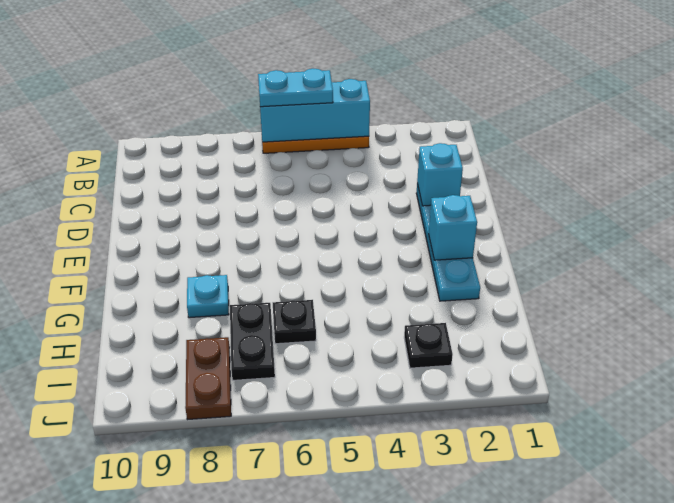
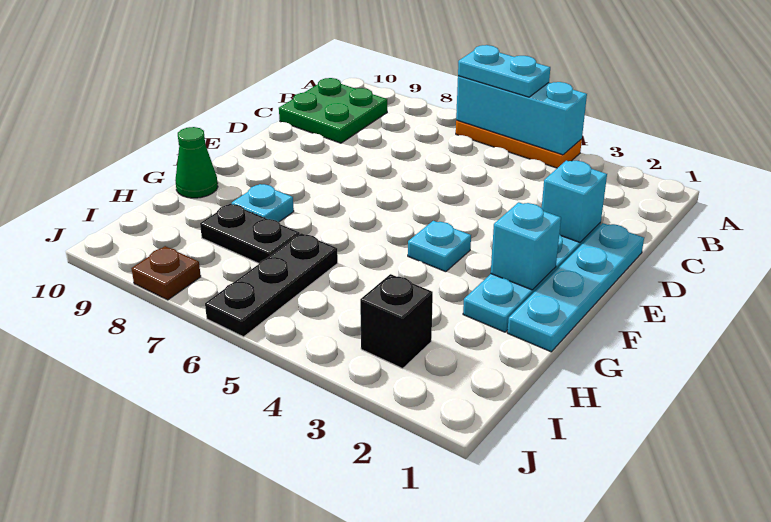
none -> green 2x2 plate [279,78,387,143]
none -> cyan 1x4 plate [507,223,644,352]
none -> cyan 1x1 plate [408,221,471,272]
none -> green 1x1 cone [175,127,218,198]
black 1x1 plate [273,300,316,344] -> black 1x3 plate [205,233,338,337]
black 1x2 plate [230,303,275,380] -> black 1x2 plate turned to [200,204,300,263]
black 1x1 plate [404,323,453,368] -> black 1x1 brick [360,274,433,368]
brown 1x2 plate [185,337,231,420] -> brown 1x1 plate [132,246,201,300]

